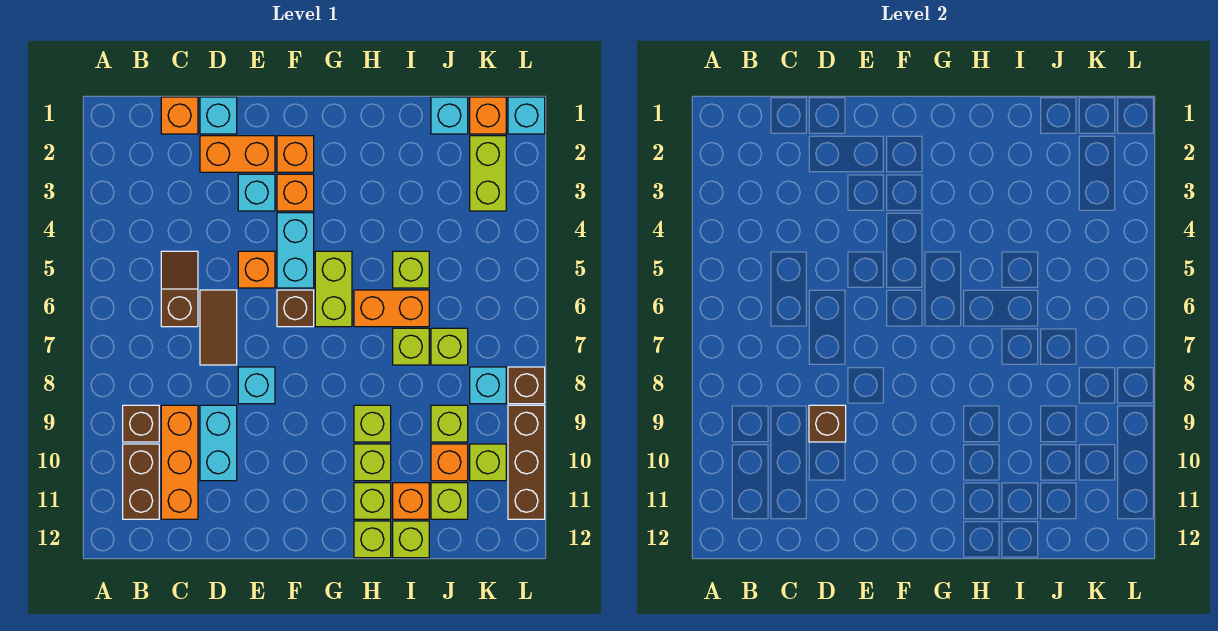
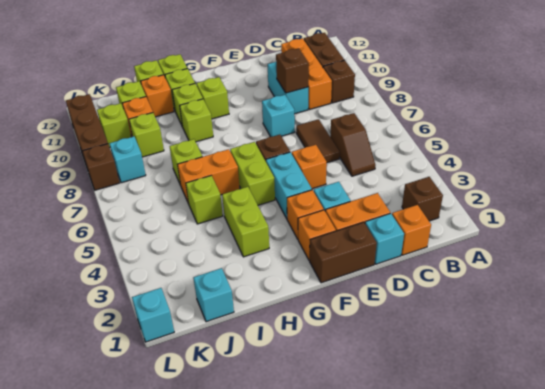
none -> brown 1x1 brick [402,177,443,221]
none -> brown 1x2 brick [310,222,377,283]
lime 1x1 brick [431,328,468,365] -> lime 1x1 brick moved to [197,77,229,119]
orange 1x1 brick [470,97,506,134] -> none
lime 1x2 brick [470,136,506,211] -> lime 1x2 brick moved to [222,187,269,257]

